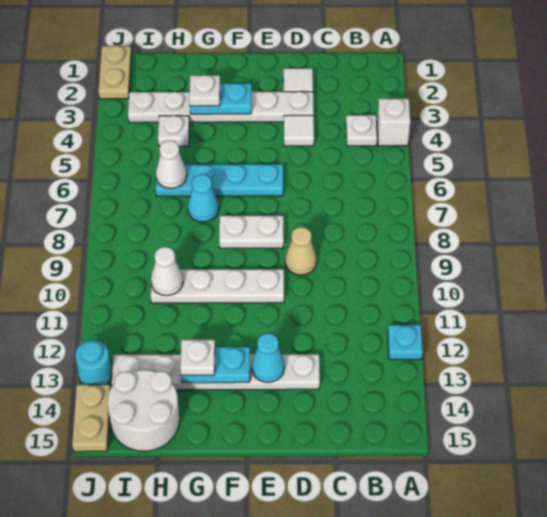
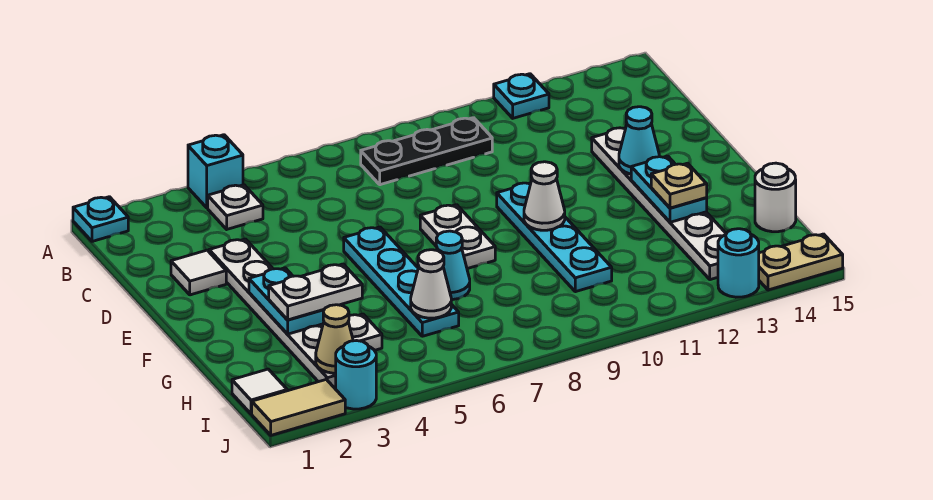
none -> cyan 1x1 plate [73,197,128,241]
white 1x1 brick [377,99,410,146] -> cyan 1x1 brick [188,135,243,208]
none -> black 1x3 plate [361,118,492,185]
white 1x1 tile [284,115,314,146] -> white 1x1 tile moved to [232,369,287,414]
tan 1x1 cone [285,227,317,275] -> tan 1x1 cone moved to [316,305,353,373]
white 1x4 plate [151,269,284,303] -> cyan 1x4 plate [497,183,612,292]
white 1x1 plate [189,75,220,106] -> white 1x2 plate [269,264,362,320]
white 1x1 plate [180,340,215,375] -> tan 1x1 plate [651,163,707,208]
white 1x1 cone [151,247,183,296] -> white 1x1 cone moved to [524,162,565,230]
white 2x2 round brick [108,370,179,451] -> white 1x1 round brick [755,163,796,232]
tan 1x2 plate [98,46,131,99] -> tan 1x2 tile [252,379,345,435]
none -> cyan 1x1 round brick [336,341,376,409]

